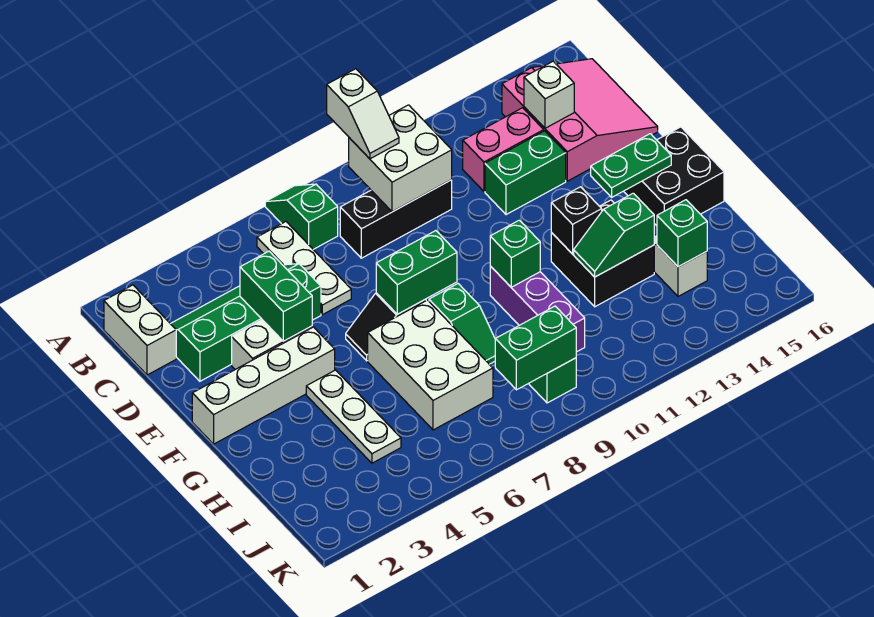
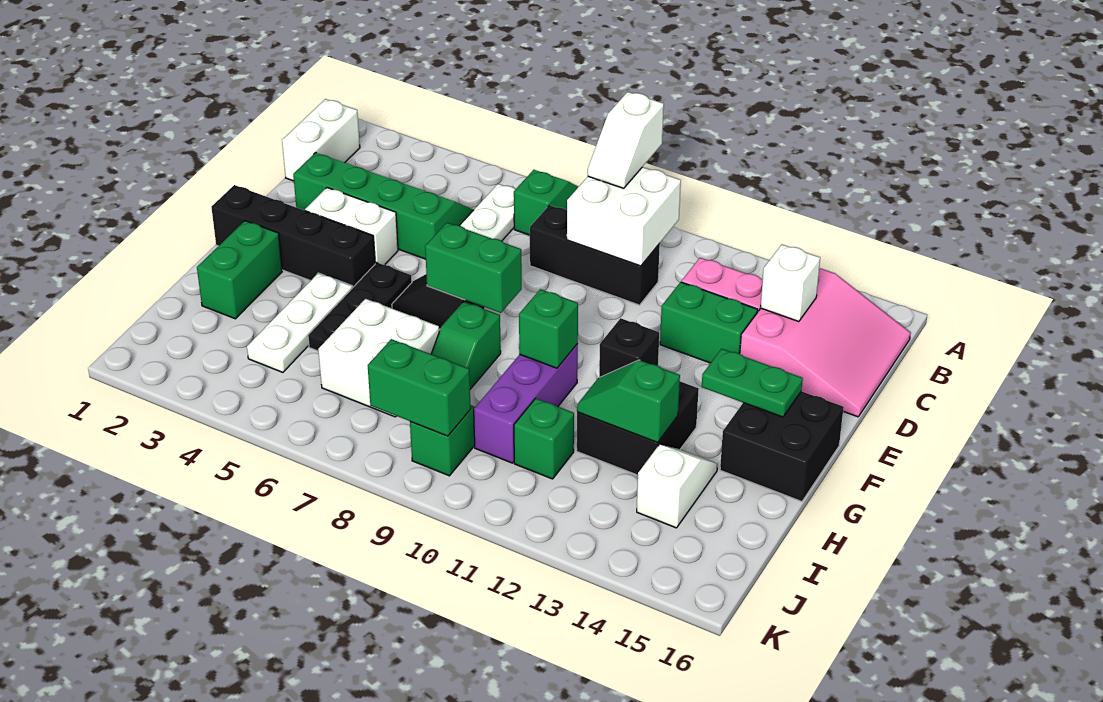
green 1x2 brick [240,251,312,341] -> green 1x2 brick moved to [197,221,282,319]
white 1x4 brick [192,327,335,444] -> black 1x4 brick [211,185,375,288]
none -> black 1x3 plate [308,263,412,351]
white 2x3 brick [368,300,493,430] -> white 2x2 brick [318,299,439,417]
green 1x1 brick [657,200,707,267] -> green 1x1 brick moved to [514,398,574,479]

